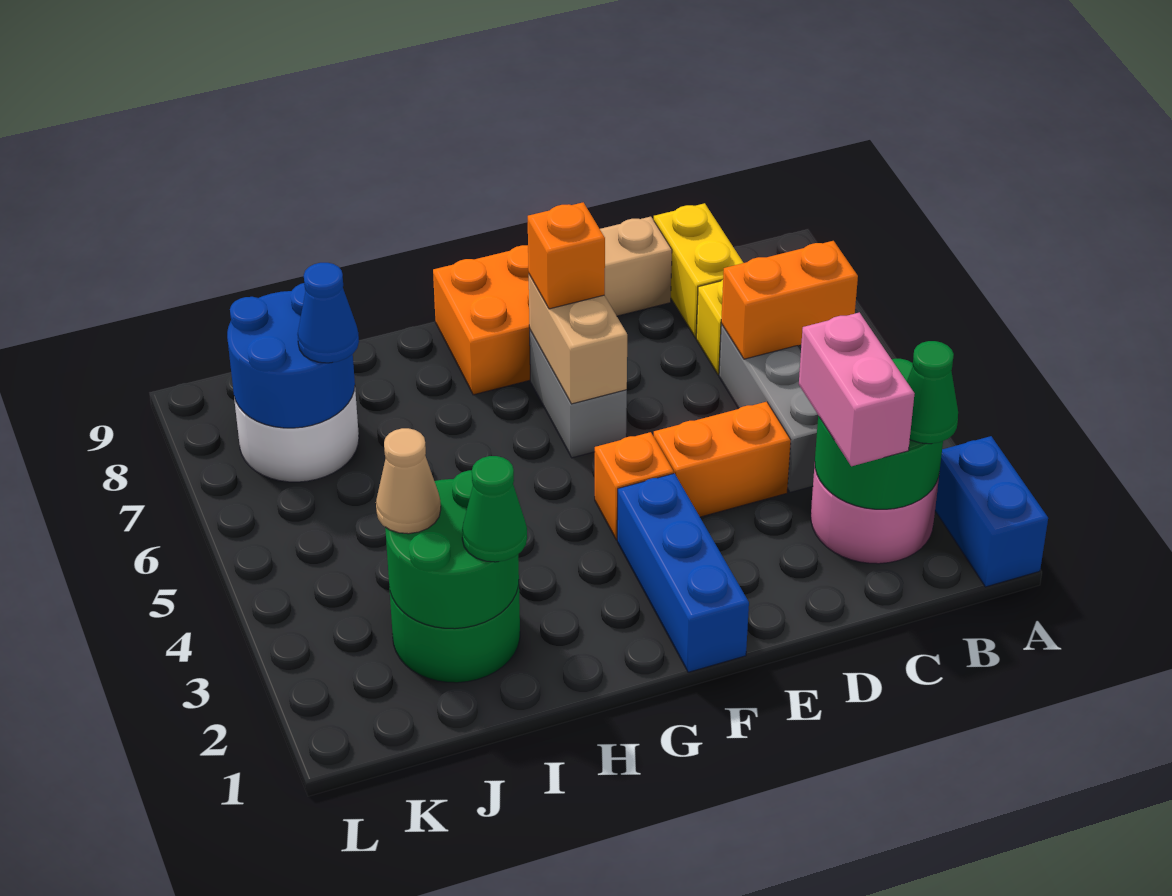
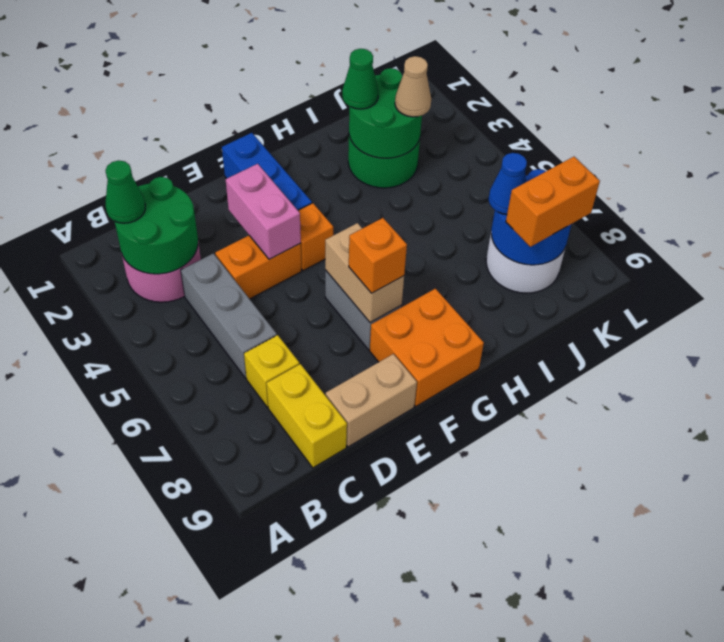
blue 1x2 brick [935,436,1048,587] -> none
orange 1x2 brick [721,241,858,359] -> orange 1x2 brick moved to [506,157,600,247]
pink 1x2 brick [799,312,915,466] -> pink 1x2 brick moved to [226,164,301,259]

